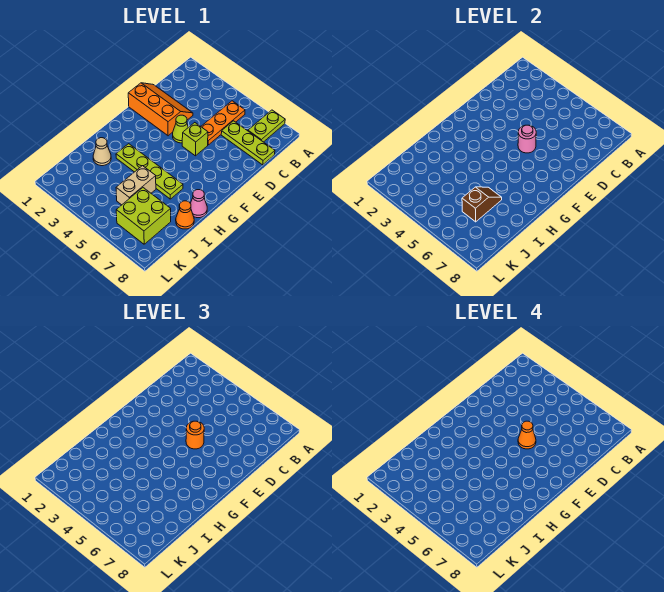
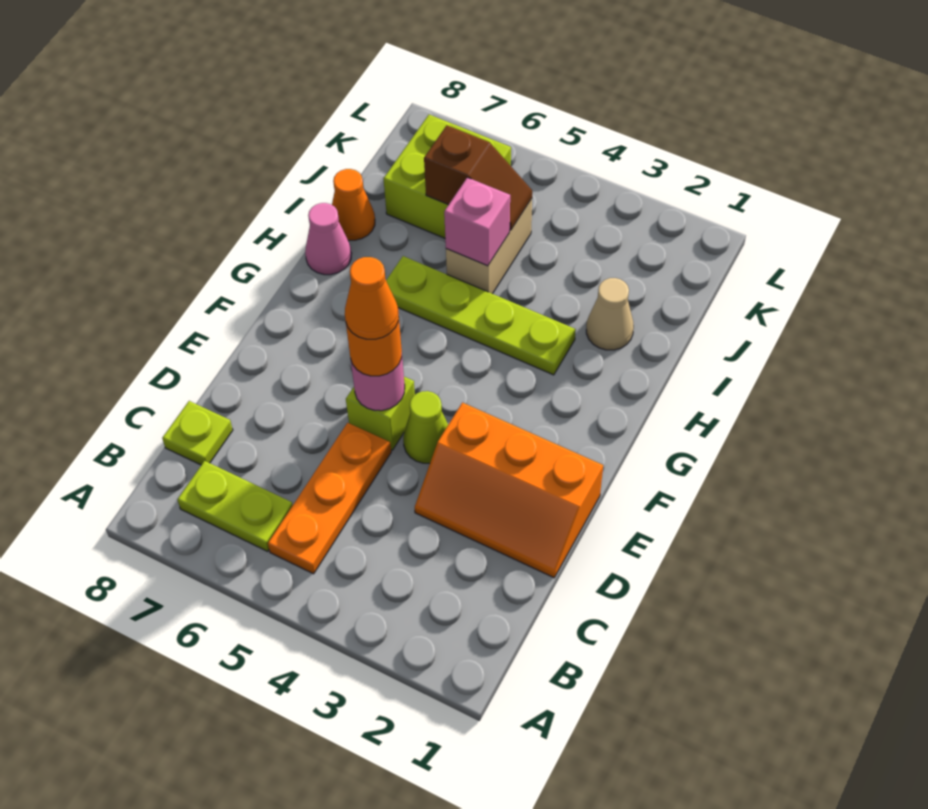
lime 1x2 plate [248,110,285,142] -> lime 1x2 plate turned to [177,461,293,551]
lime 1x3 plate [221,121,275,165] -> lime 1x1 plate [162,401,233,465]
none -> pink 1x1 brick [444,178,510,266]
brown 1x2 slope [462,187,502,222] -> brown 1x2 slope turned to [424,125,532,230]

